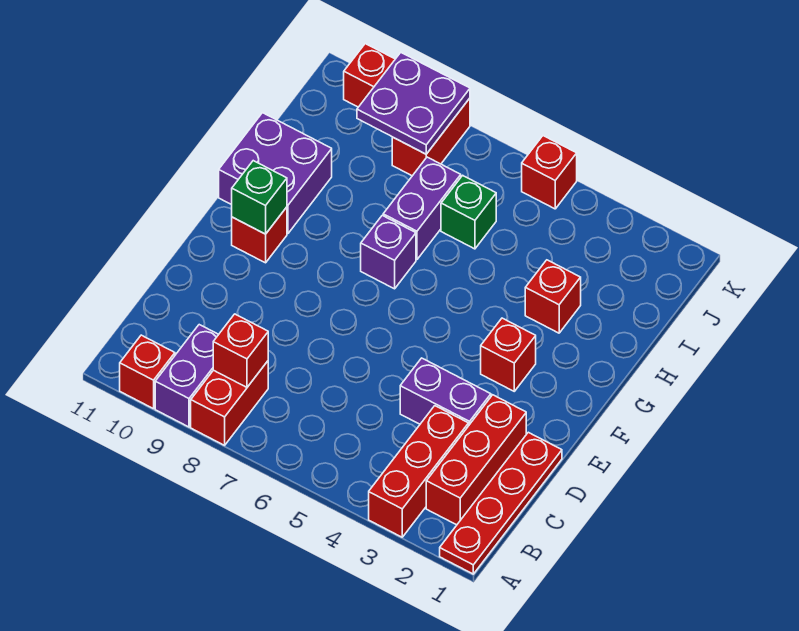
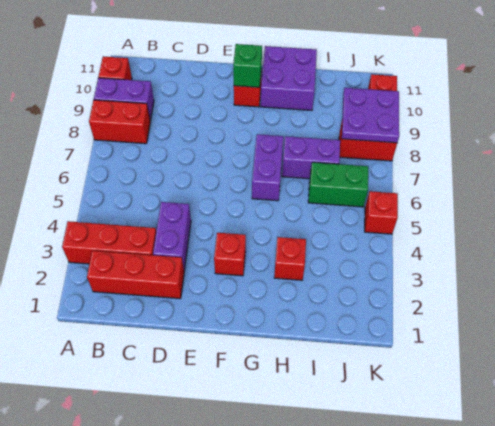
red 1x4 plate [440,432,562,574] -> none
red 1x1 brick [213,314,268,387] -> none
purple 1x1 brick [361,215,416,289] -> purple 1x2 brick [252,134,283,201]
green 1x1 brick [441,175,496,249] -> green 1x2 brick [308,162,368,207]

